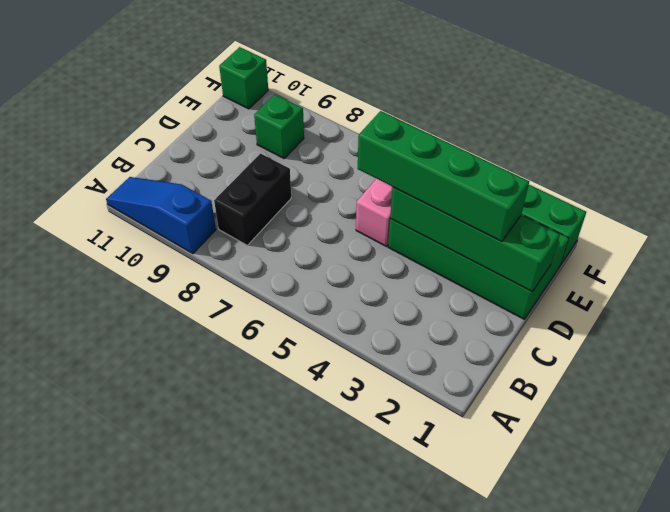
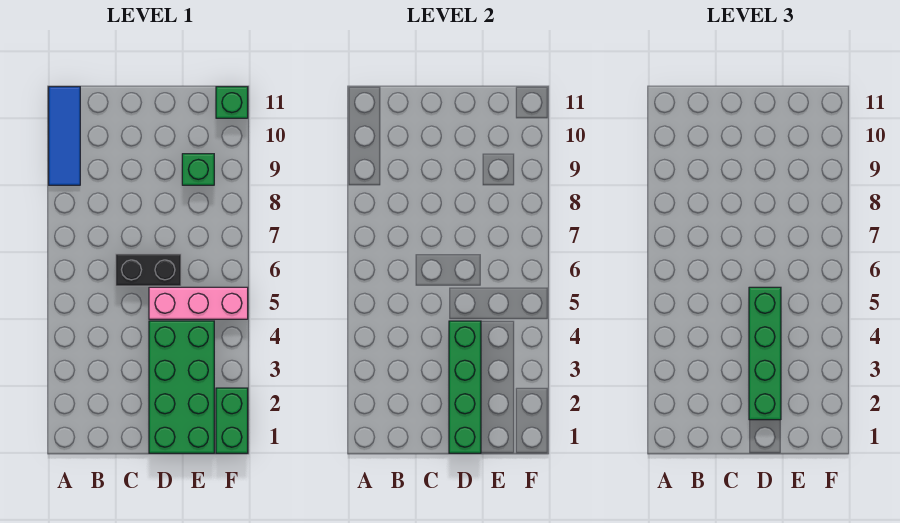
blue 1x3 slope [106,177,216,254] -> blue 1x3 tile [49,87,80,185]
black 1x2 brick [214,153,291,245] -> black 1x2 brick moved to [116,254,181,286]

